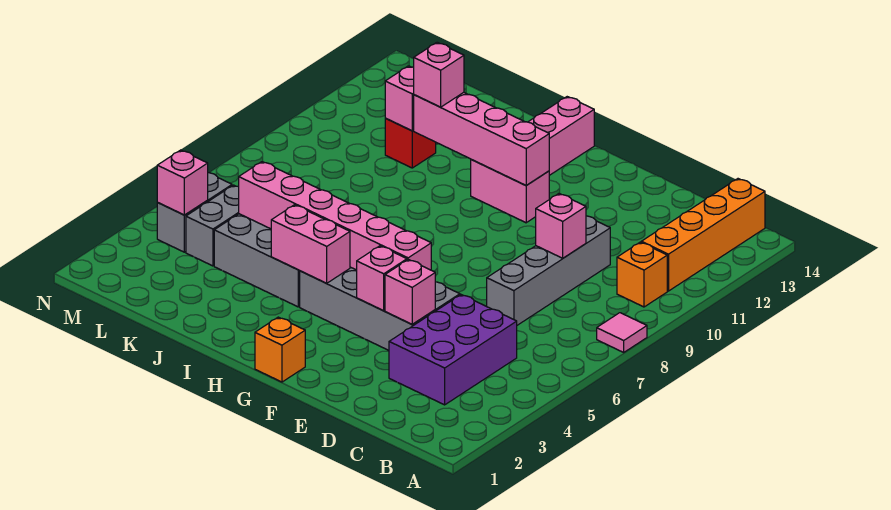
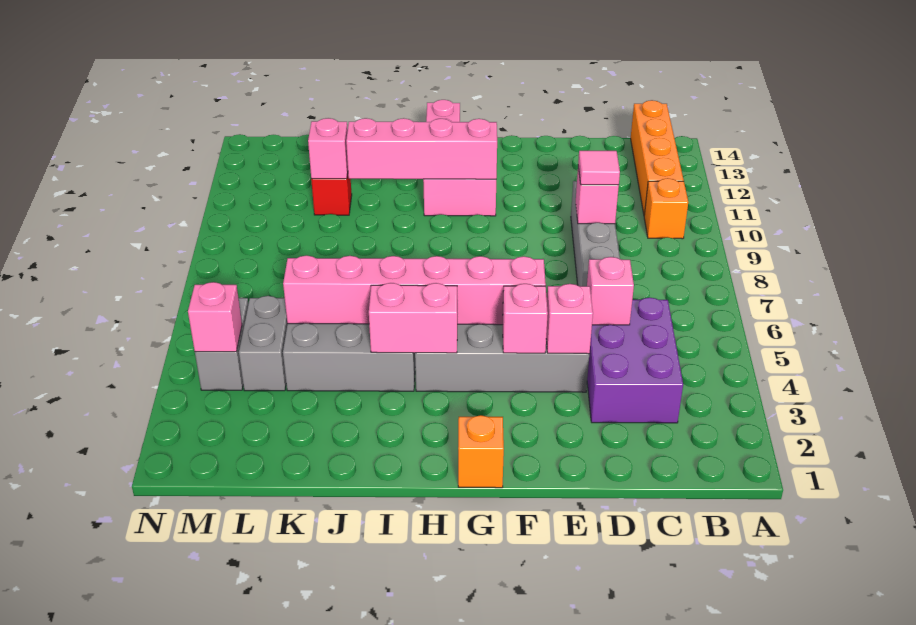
pink 1x1 tile [597,313,647,352] -> pink 1x1 tile moved to [578,151,620,185]
pink 1x1 brick [414,42,464,107] -> pink 1x1 brick moved to [587,257,634,325]

